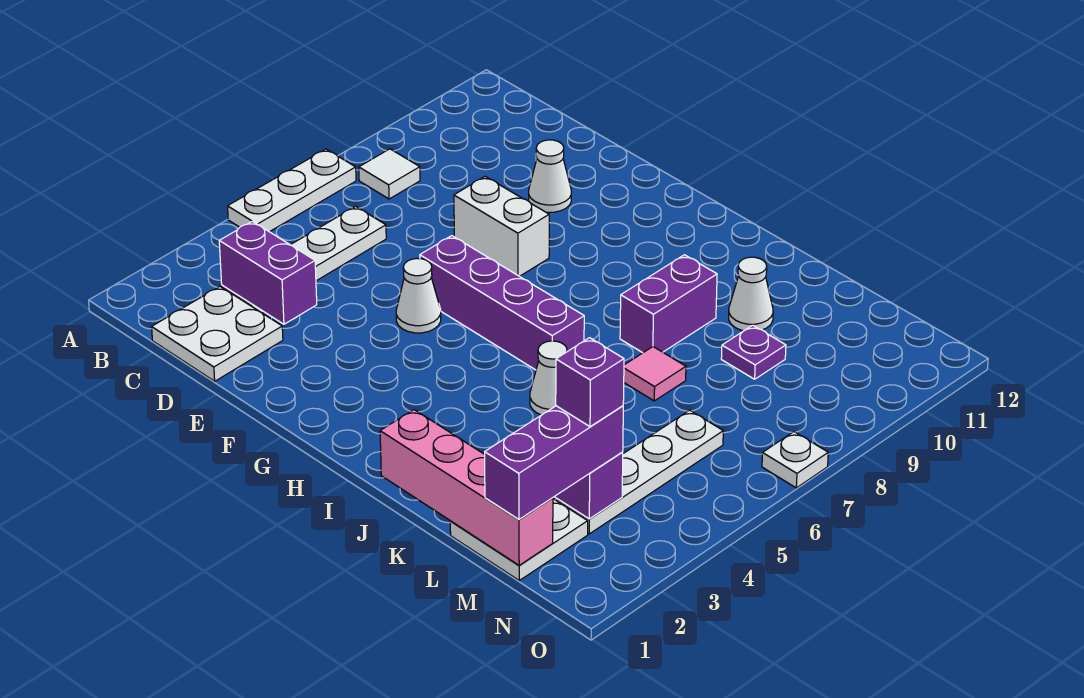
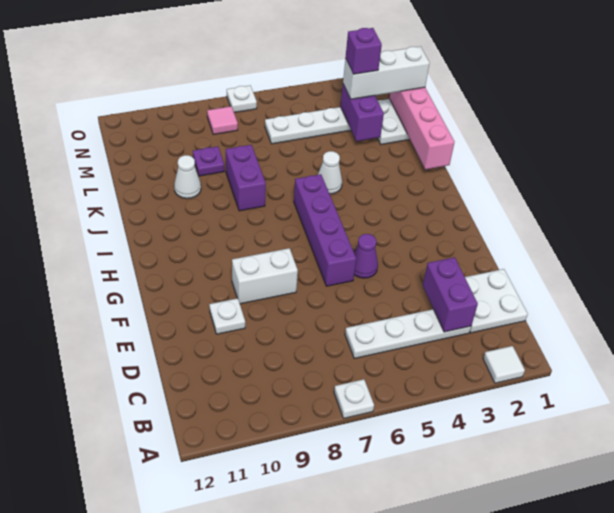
white 1x3 plate [228,149,356,232] -> white 1x1 plate [334,379,374,418]
white 1x1 tile [359,149,420,199] -> white 1x1 tile moved to [483,346,525,383]
white 1x2 brick [454,176,549,276] -> white 1x2 brick turned to [232,248,298,304]
white 1x1 cone [529,140,571,212] -> white 1x1 plate [209,298,245,334]
white 1x1 cone [396,258,441,333] -> purple 1x1 cone [354,234,378,278]
purple 1x2 brick [620,255,717,353] -> purple 1x2 brick turned to [226,145,266,211]
pink 1x1 tile [624,347,686,401] -> pink 1x1 tile moved to [207,106,238,135]
purple 1x3 brick [485,406,623,519] -> white 1x3 brick [343,46,430,99]

